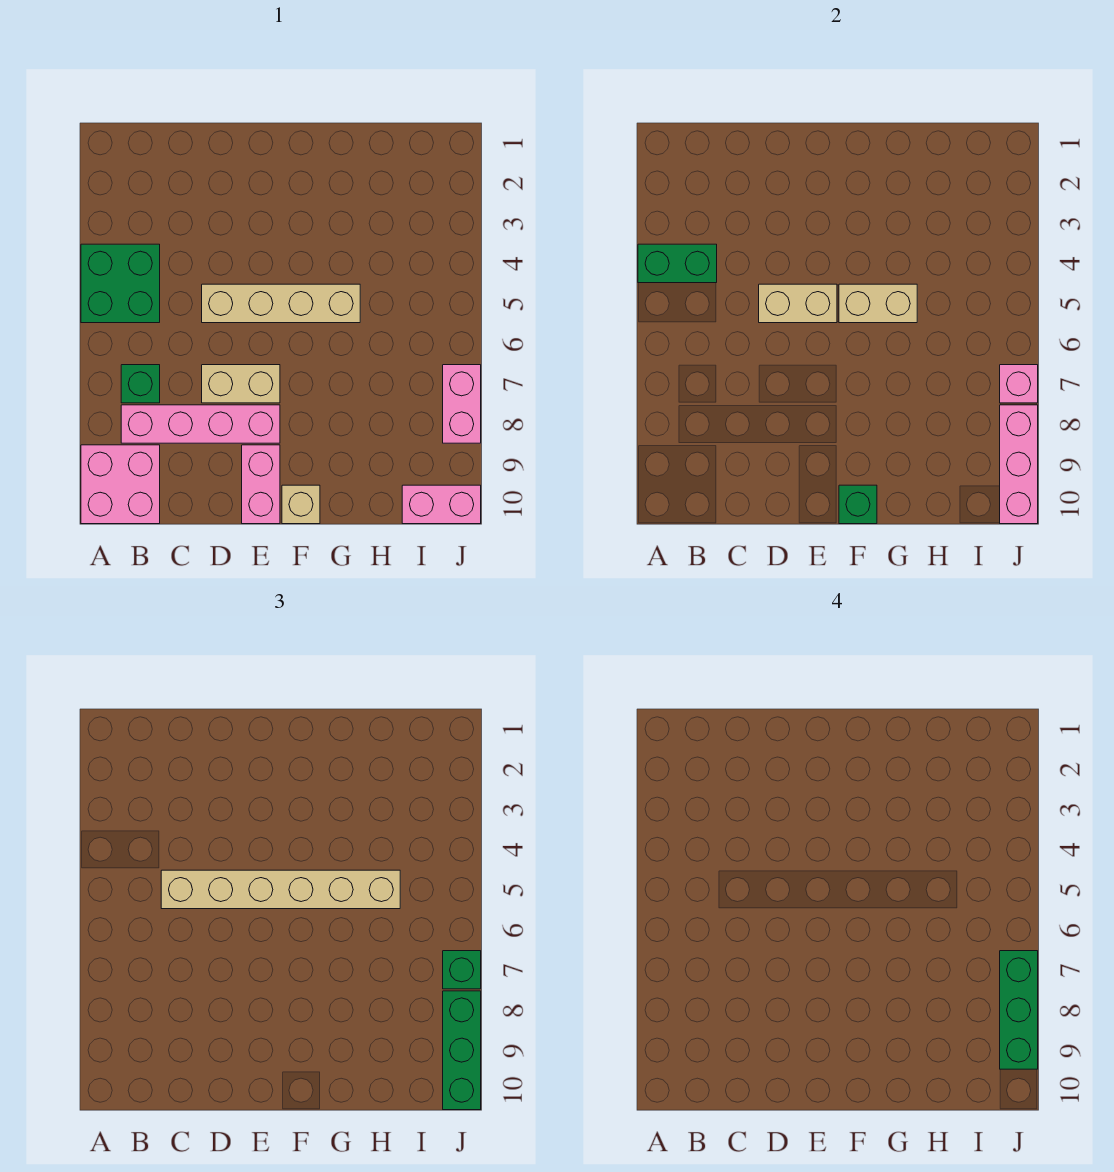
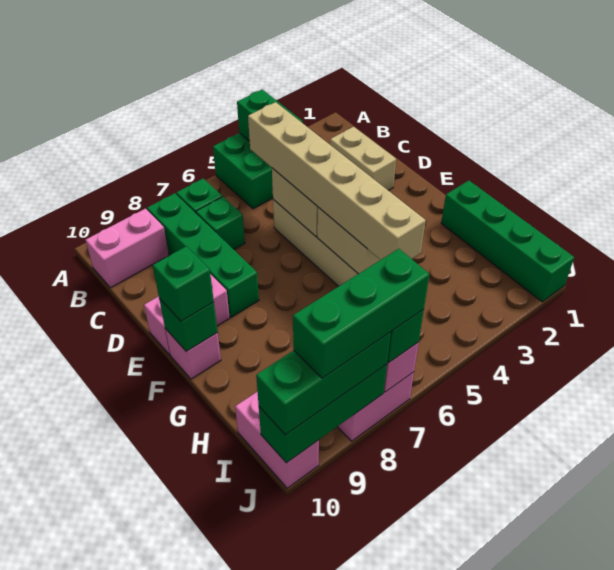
pink 2x2 brick [81,445,160,524] -> pink 1x2 brick [86,209,169,288]
pink 1x4 brick [121,405,280,443] -> green 1x4 brick [147,193,259,317]
none -> green 1x1 brick [196,197,245,249]
tan 1x2 brick [202,365,280,403] -> tan 1x2 brick moved to [330,127,396,191]
tan 1x1 brick [282,485,320,524] -> pink 1x1 brick [165,329,221,379]
none -> green 1x1 brick [153,246,214,321]
none -> green 1x4 brick [441,181,574,302]
pink 1x3 brick [1000,405,1038,524] -> green 1x3 brick [259,364,387,463]

